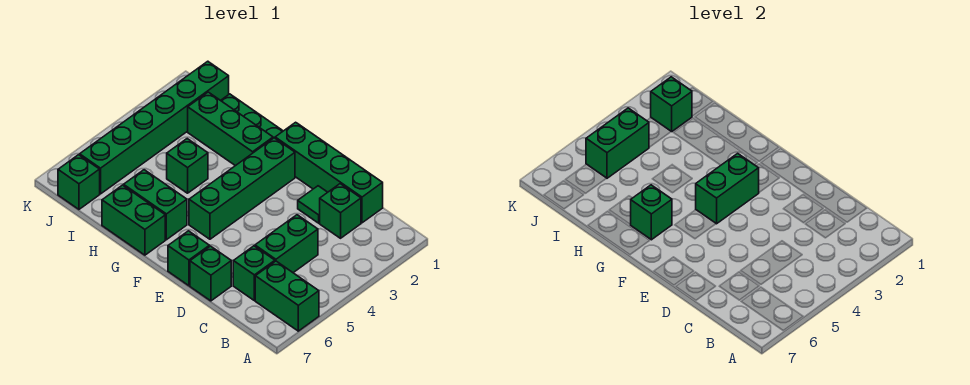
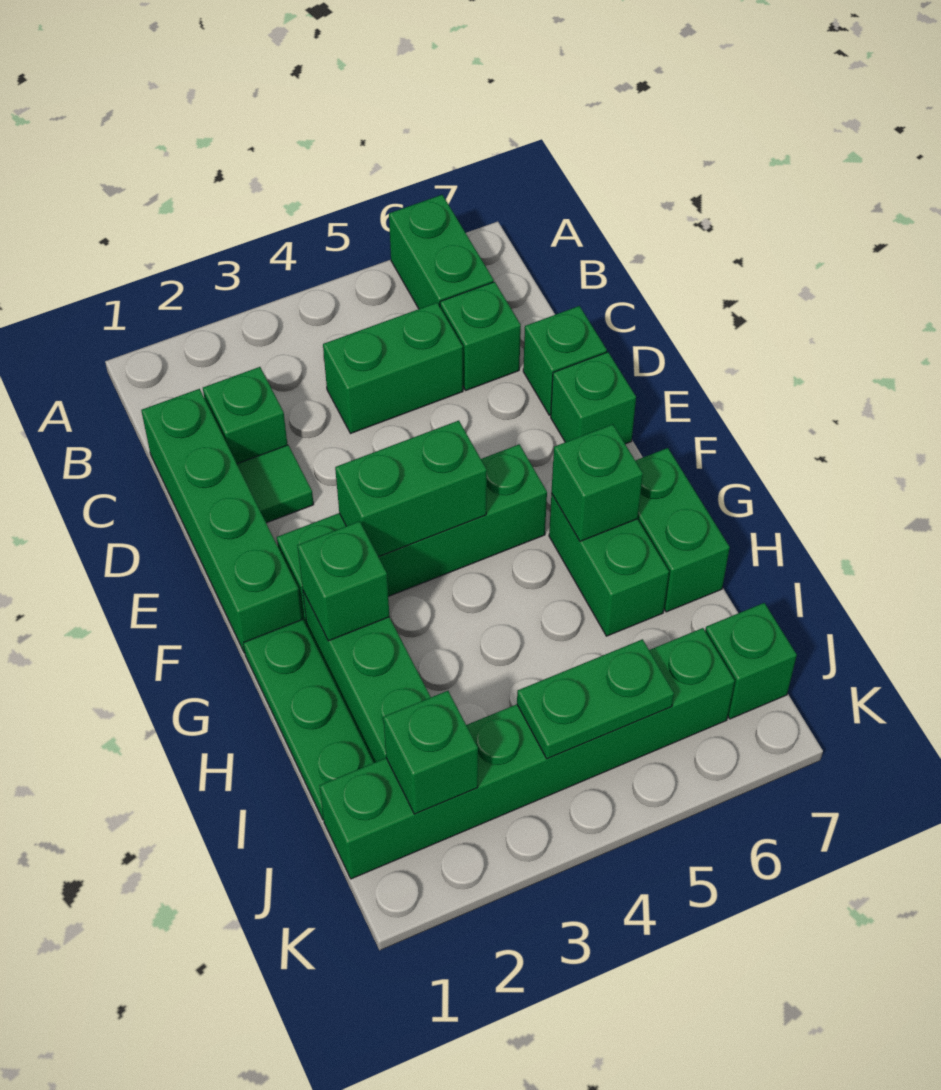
green 1x1 brick [167,139,208,193] -> green 1x1 brick moved to [297,521,390,641]
green 1x2 brick [586,108,649,178] -> green 1x2 plate [517,639,674,759]

